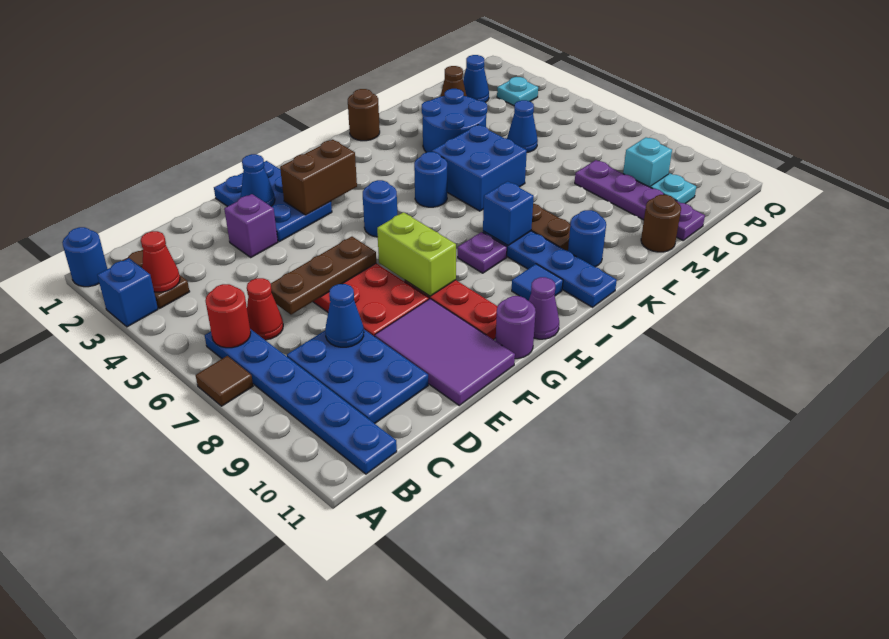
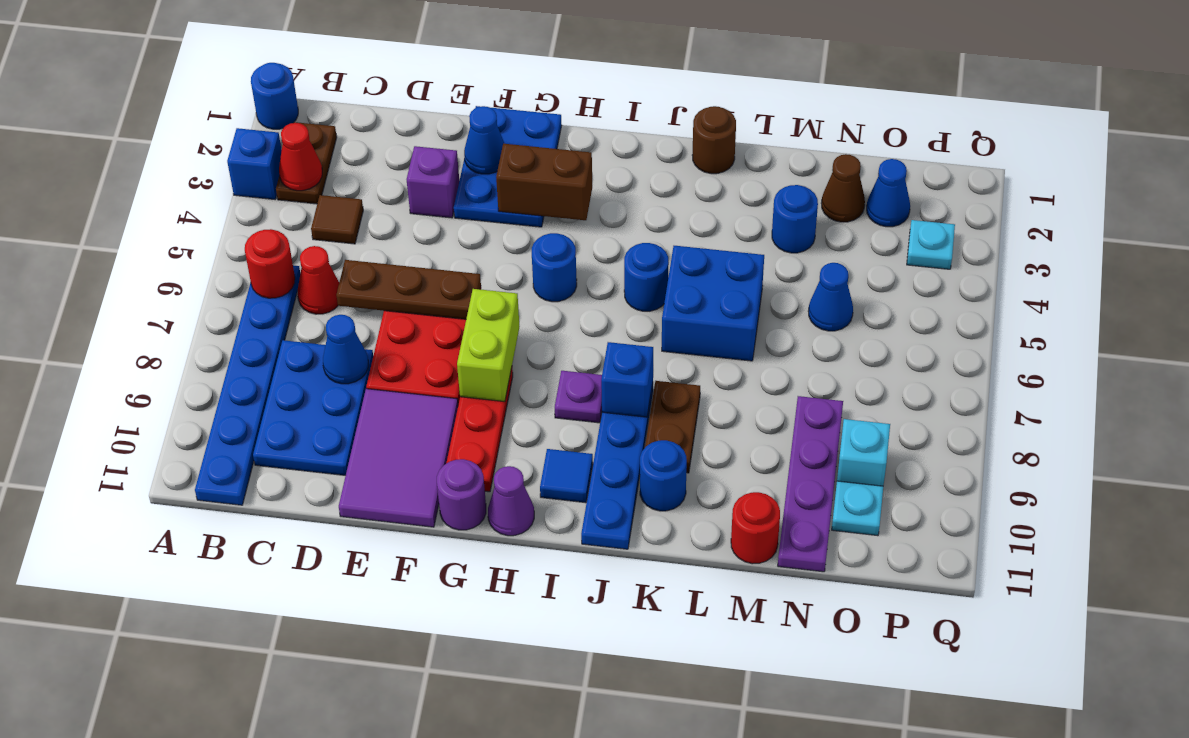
brown 1x1 tile [196,356,253,406] -> brown 1x1 tile moved to [311,195,363,244]
blue 2x2 round brick [422,89,487,153] -> blue 1x1 round brick [772,185,818,253]
brown 1x1 round brick [641,195,681,252] -> red 1x1 round brick [731,492,780,564]

